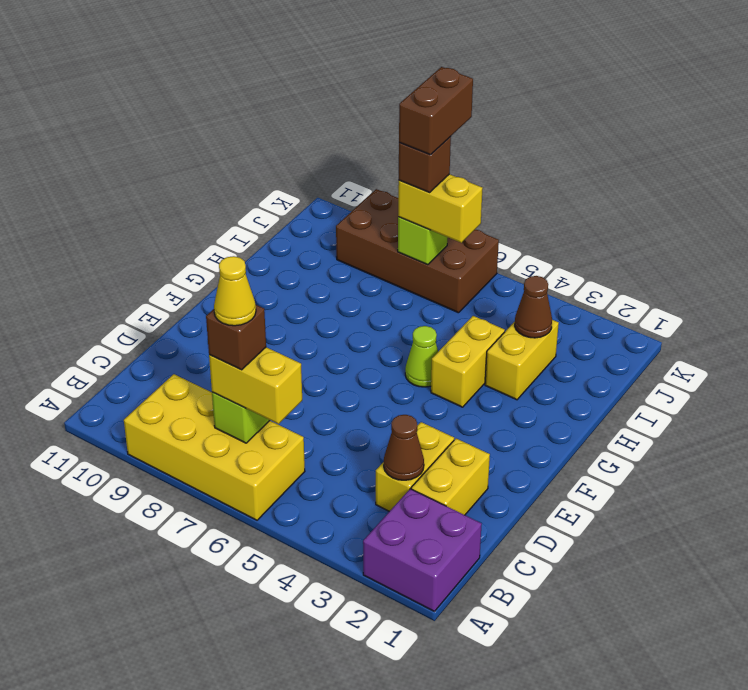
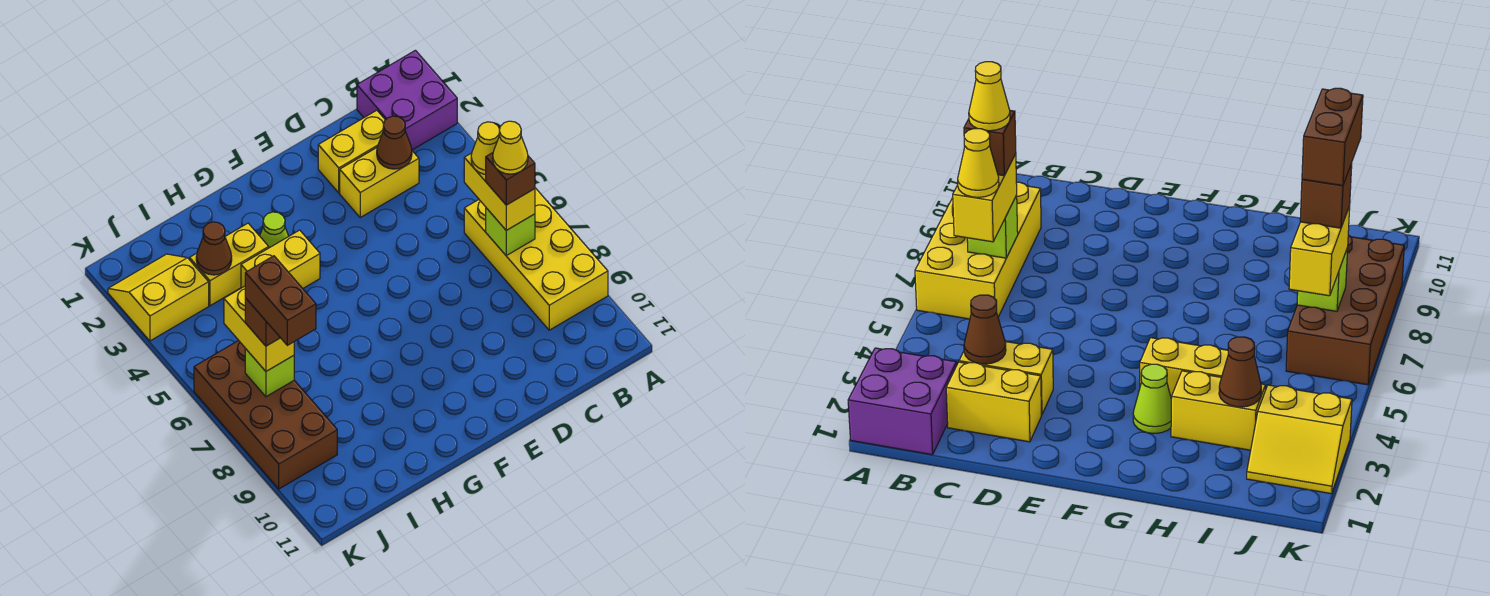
none -> yellow 1x1 cone [471,122,500,174]
lime 1x1 cone [405,326,438,387] -> lime 1x1 cone moved to [260,212,289,248]
none -> yellow 2x2 slope [108,254,209,341]
brown 1x2 brick [399,67,473,155] -> brown 1x2 brick turned to [245,256,316,345]

